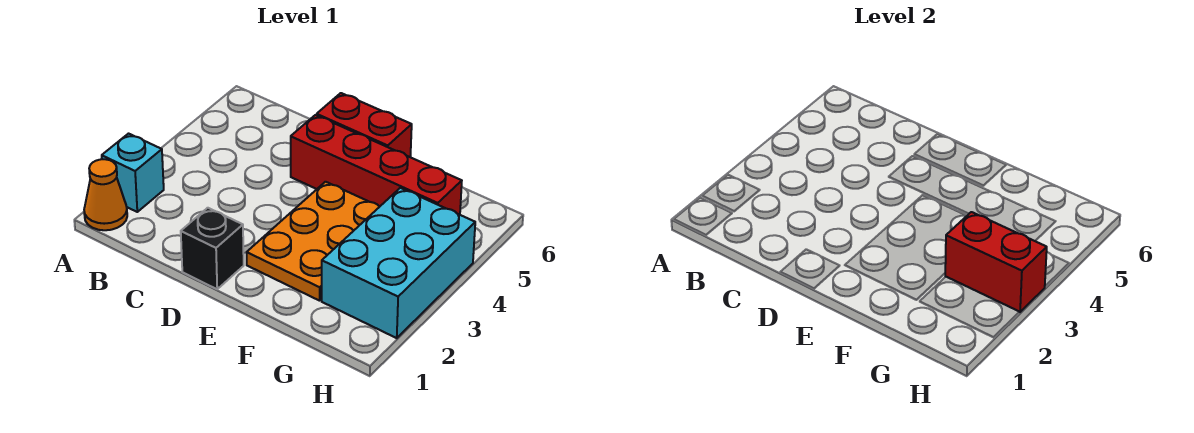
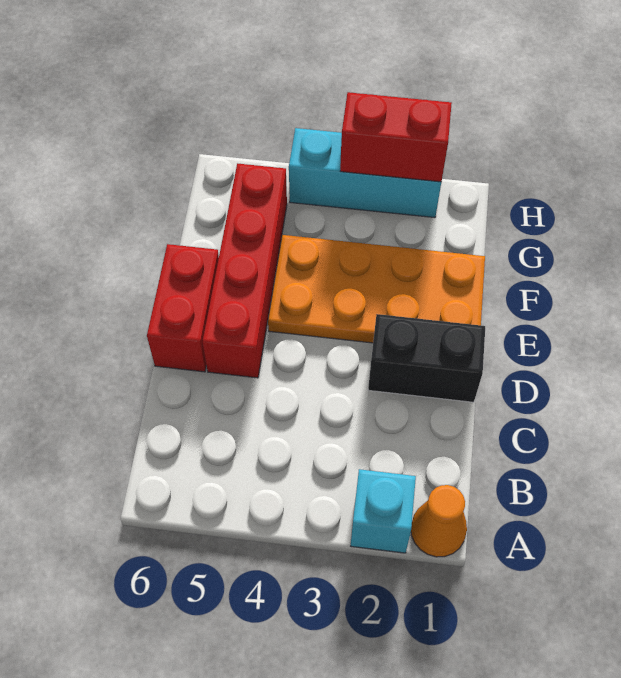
black 1x1 brick [181,208,244,289] -> black 1x2 brick [368,314,485,402]
orange 2x3 plate [247,182,380,301] -> orange 2x4 plate [268,235,485,343]
cyan 2x3 brick [322,188,475,338] -> cyan 1x3 brick [289,128,441,218]
red 1x2 brick [945,212,1047,312] -> red 1x2 brick turned to [340,92,452,182]

